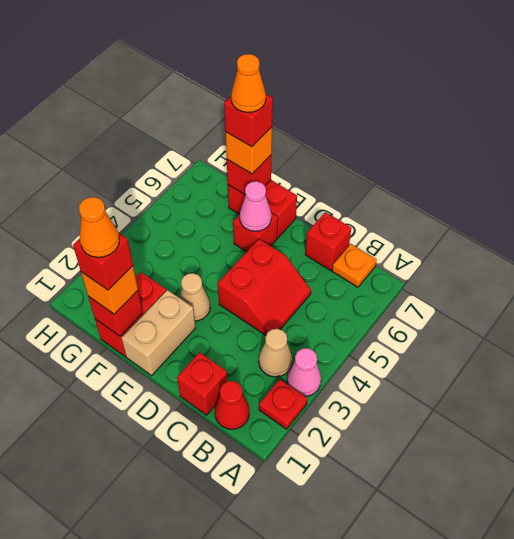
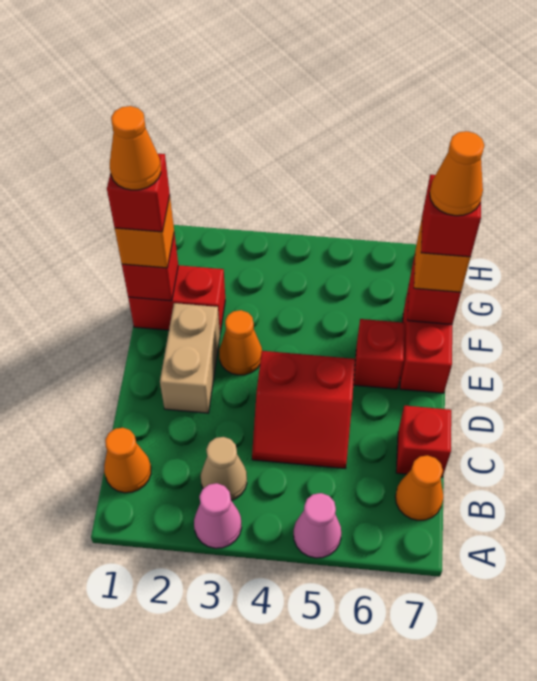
red 1x1 plate [259,379,307,429] -> none
red 1x1 cone [215,381,249,429] -> orange 1x1 cone [104,428,151,493]
orange 1x1 plate [332,244,377,287] -> orange 1x1 cone [395,455,443,520]
red 1x1 brick [177,352,227,415] -> none
tan 1x2 brick [121,290,195,376] -> tan 1x2 brick turned to [160,303,220,413]
tan 1x1 cone [179,273,210,321] -> orange 1x1 cone [219,310,262,375]
pink 1x1 cone [240,181,272,231] -> pink 1x1 cone moved to [294,493,341,558]

